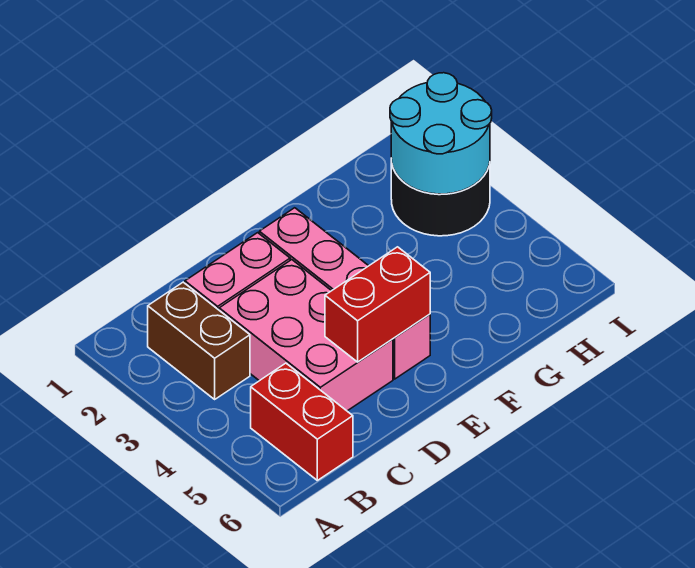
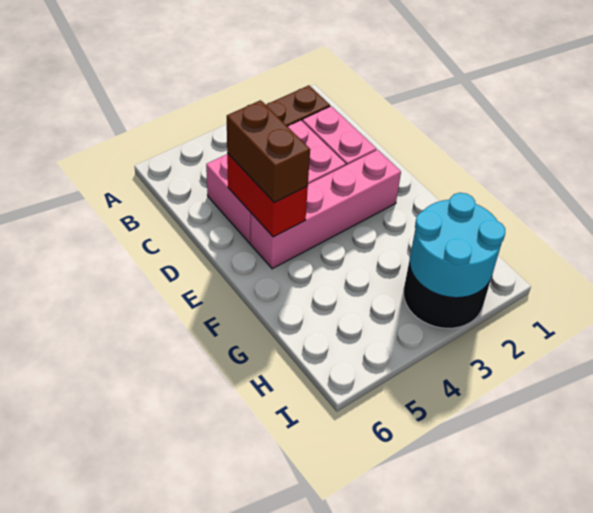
red 1x2 brick [251,363,353,480] -> none
none -> brown 1x2 brick [227,100,310,203]

